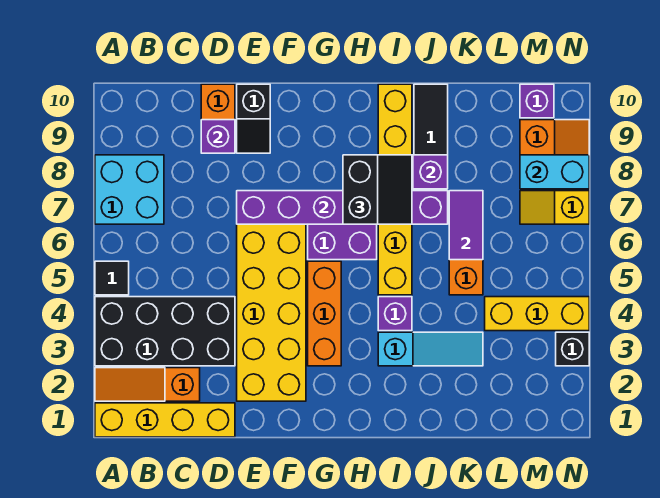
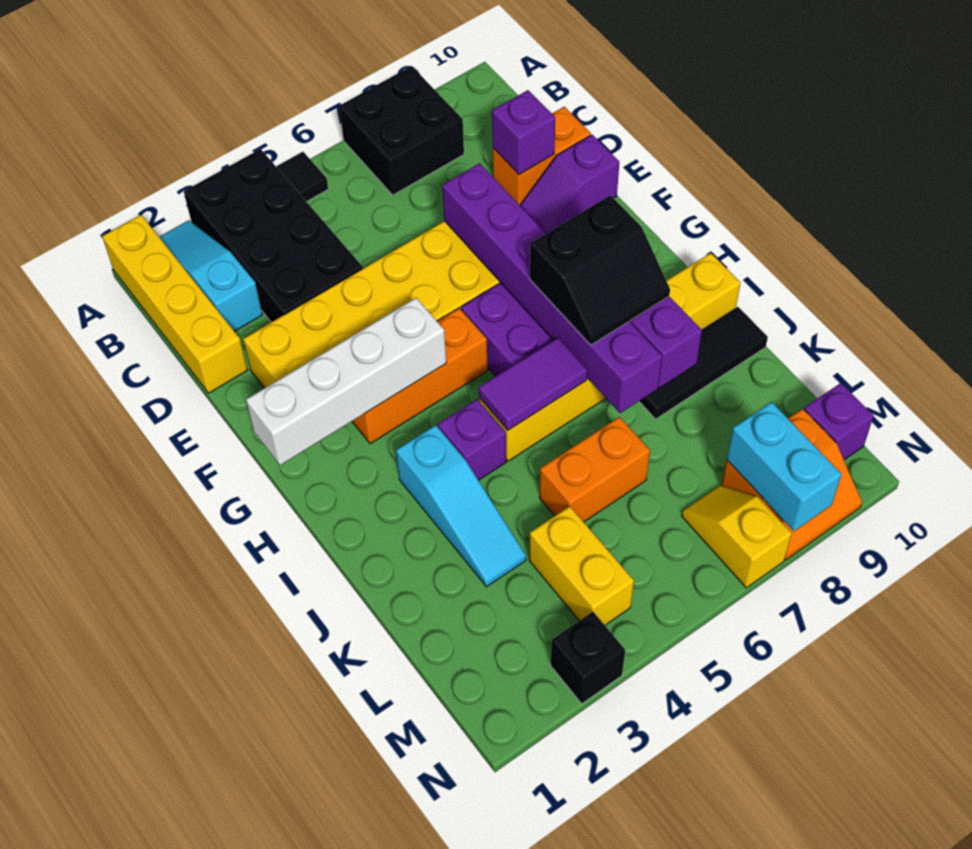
orange 1x3 slope [95,368,200,401] -> cyan 1x3 slope [159,220,262,331]
cyan 2x2 brick [95,155,164,224] -> black 2x2 brick [339,66,464,195]
black 1x2 slope [237,84,270,153] -> purple 1x2 slope [520,135,619,233]
none -> white 1x4 brick [246,298,446,465]
purple 1x2 tile [449,191,483,260] -> purple 1x2 tile moved to [479,338,587,430]
yellow 1x3 brick [485,297,589,331] -> yellow 1x2 brick [529,506,634,625]

